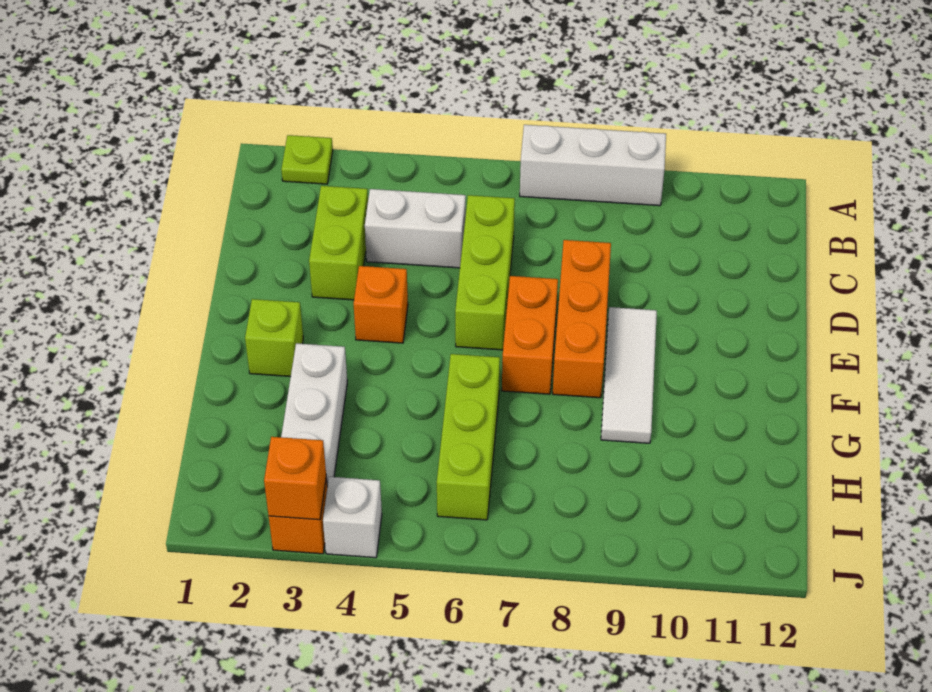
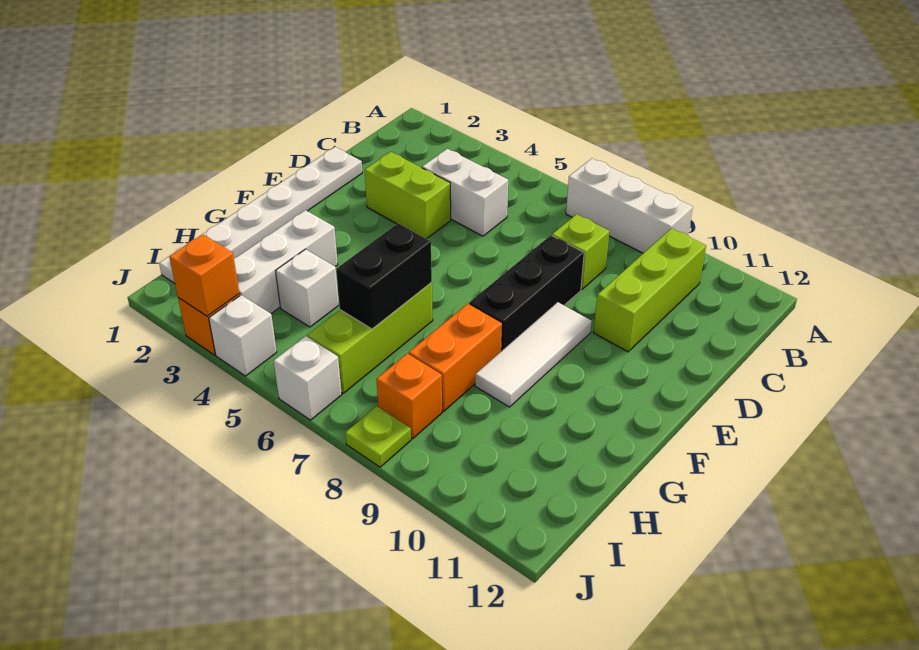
lime 1x1 plate [281,135,333,184] -> lime 1x1 plate moved to [345,406,411,467]
lime 1x2 brick [309,186,368,300] -> lime 1x2 brick turned to [365,152,451,239]
lime 1x3 brick [455,195,515,350] -> lime 1x3 brick moved to [593,228,706,352]
none -> white 1x6 plate [159,147,362,283]
orange 1x3 brick [553,240,611,398] -> black 1x3 brick [469,235,584,351]
orange 1x1 brick [354,266,408,343] -> orange 1x1 brick moved to [376,354,442,439]
orange 1x2 brick [502,276,558,394] -> orange 1x2 brick moved to [409,304,502,411]
lime 1x1 brick [245,299,303,377] -> lime 1x1 brick moved to [552,214,610,289]
none -> black 1x2 brick [336,223,432,329]
none -> white 1x1 brick [276,249,339,327]
none -> white 1x1 brick [274,336,342,420]

